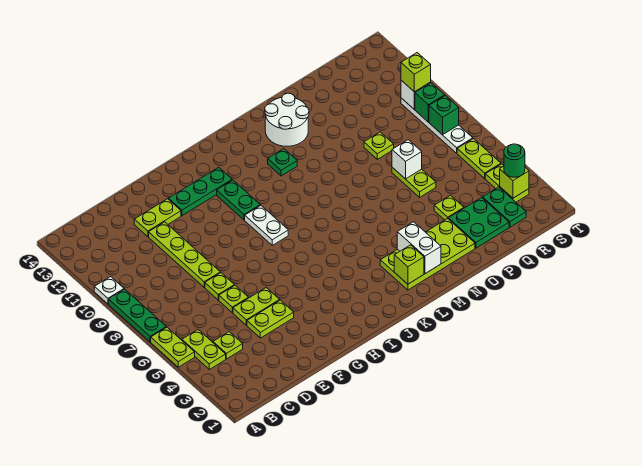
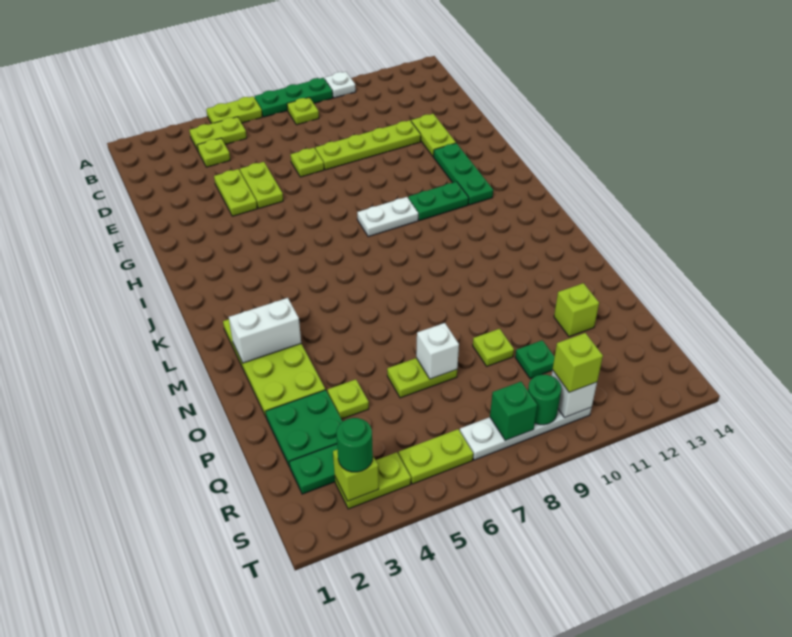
lime 1x1 plate [219,285,249,313] -> lime 1x1 plate moved to [287,98,319,125]
lime 1x1 brick [394,245,424,284] -> lime 1x1 brick moved to [554,283,599,337]
green 1x1 plate [268,149,297,176] -> green 1x1 plate moved to [515,340,555,379]
white 2x2 round brick [265,93,309,146] -> none
green 1x1 brick [415,83,445,122] -> green 1x1 round brick [528,375,561,425]

